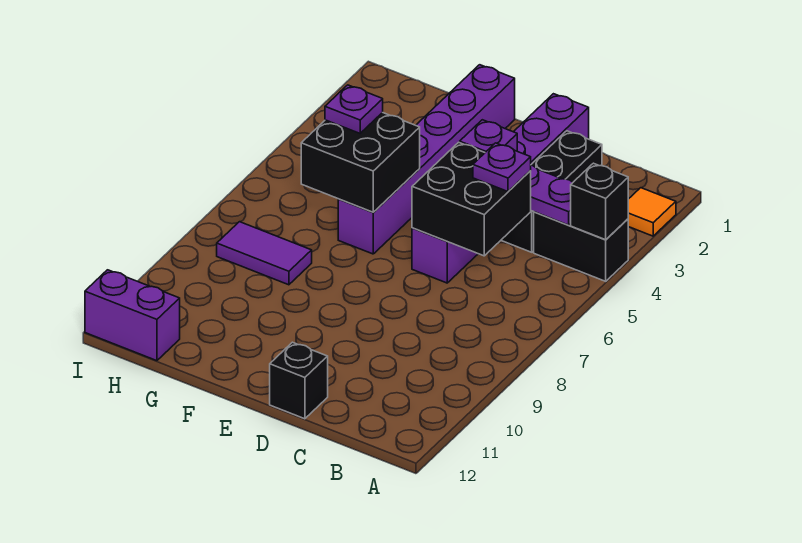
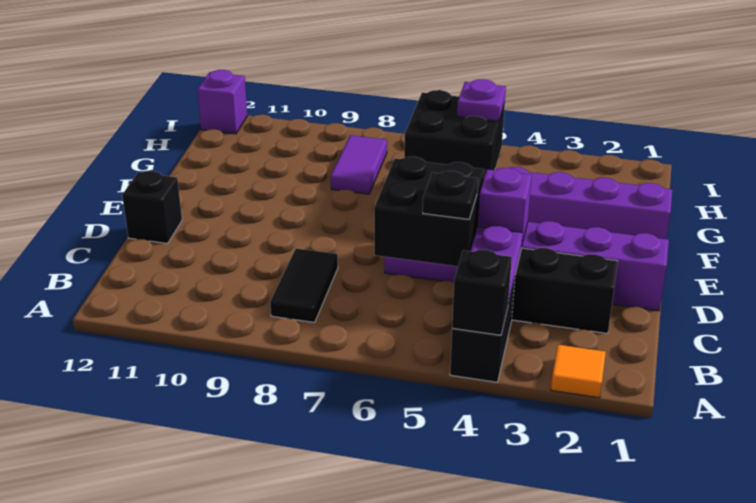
none -> black 1x2 tile [270,248,338,323]
purple 1x1 plate [473,143,531,191] -> black 1x1 plate [423,171,478,219]
purple 1x2 brick [85,270,180,361] -> purple 1x1 brick [197,70,247,134]

